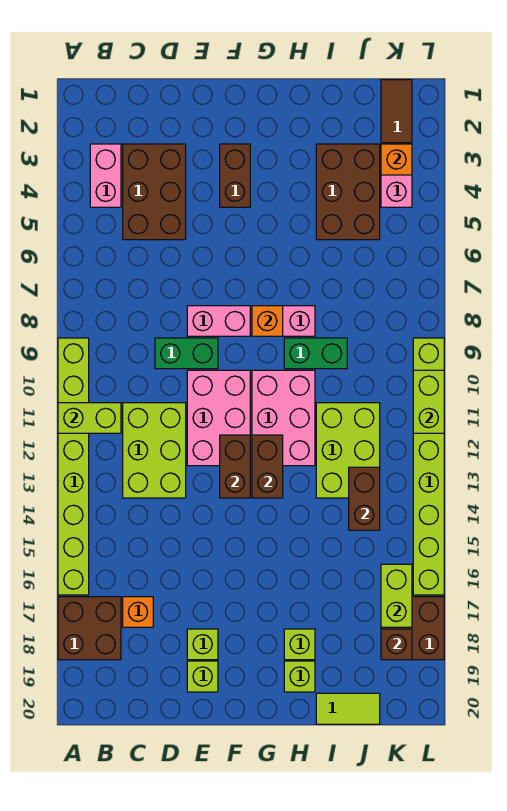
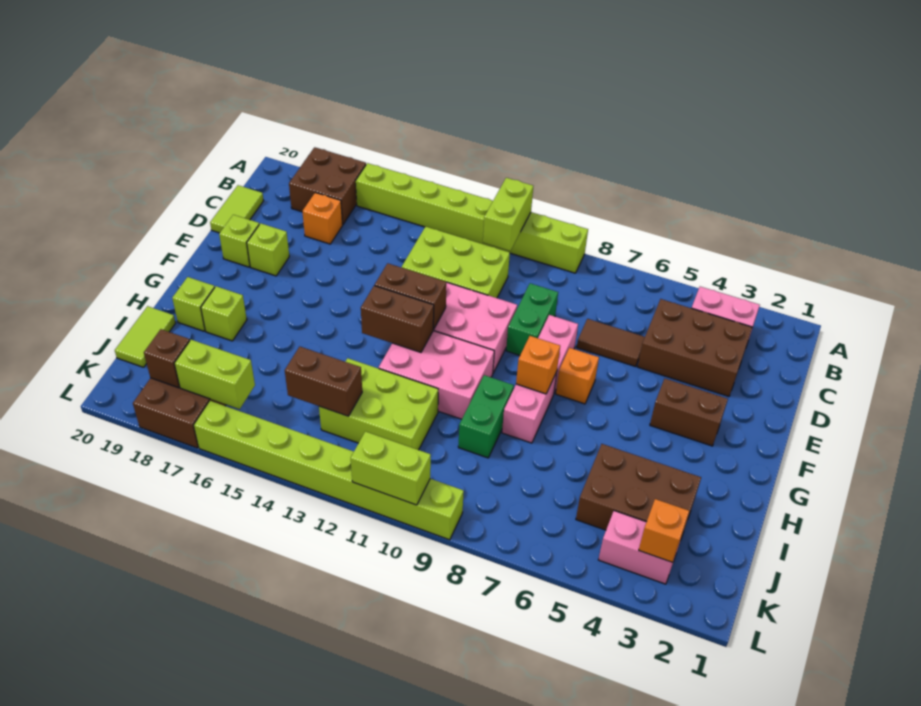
none -> lime 1x2 tile [210,185,264,233]
none -> orange 1x1 brick [556,348,599,404]
brown 1x2 tile [381,80,412,143] -> brown 1x2 tile moved to [577,319,645,367]

